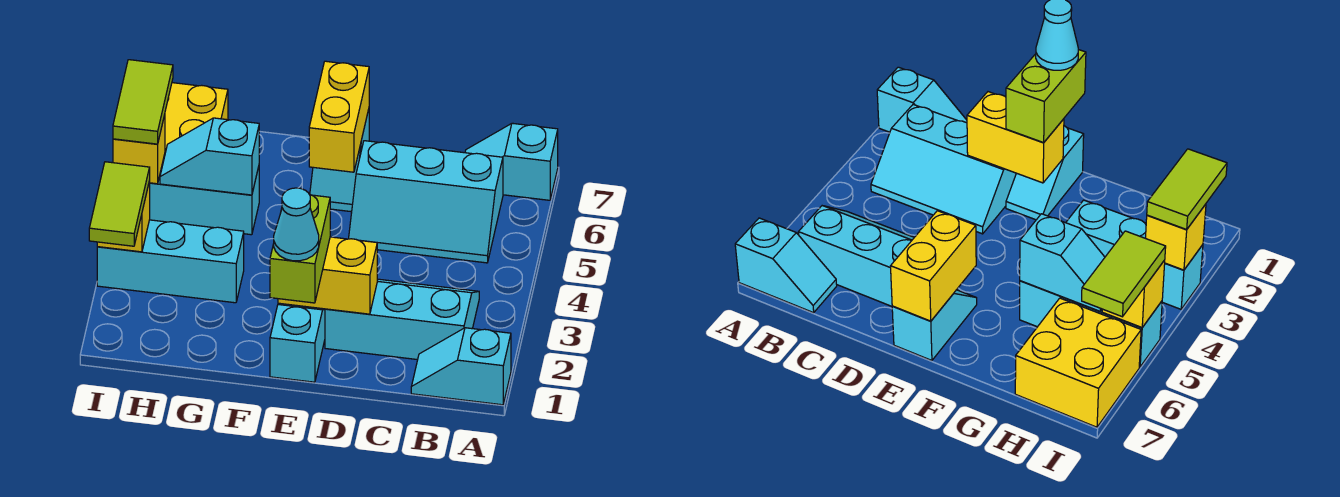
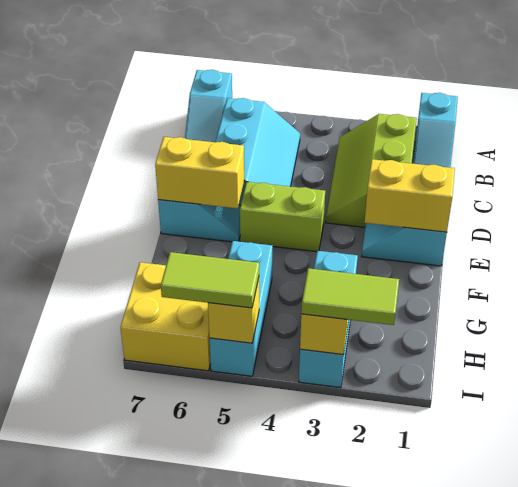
cyan 2x3 slope [325,279,479,360] -> lime 2x3 slope [326,114,417,227]
yellow 1x2 brick [278,237,377,314] -> yellow 1x2 brick turned to [364,159,455,232]
lime 1x2 brick [270,195,330,303] -> lime 1x2 brick moved to [240,182,325,252]
cyan 1x1 cone [274,188,319,261] -> none
cyan 1x2 slope [160,118,259,195] -> none

